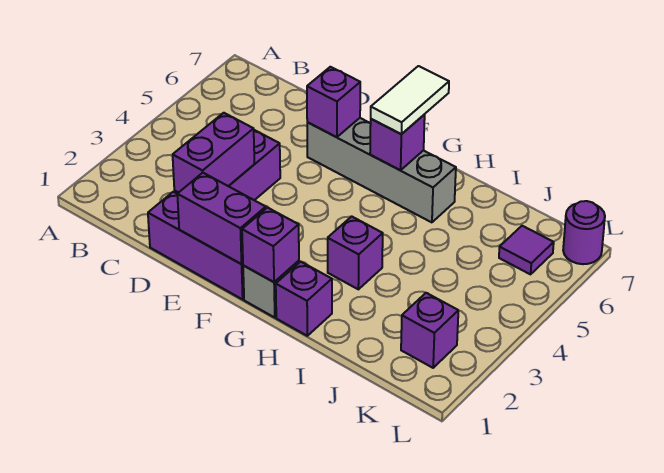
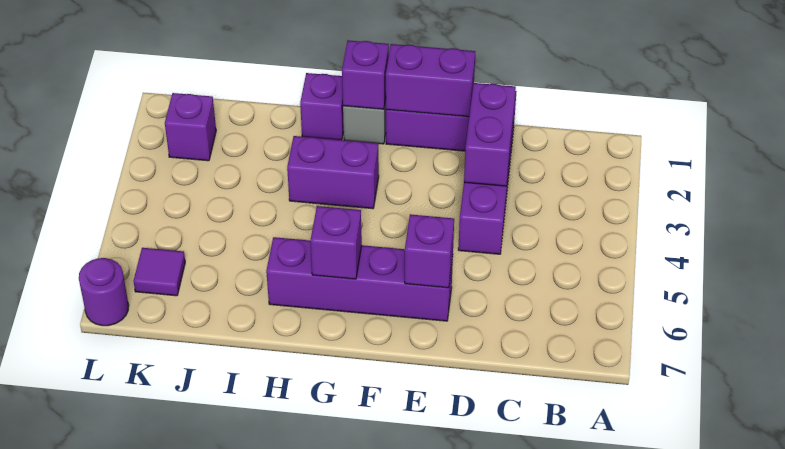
grey 1x4 brick [307,118,456,222] -> purple 1x4 brick [266,237,453,321]
white 1x2 tile [371,66,449,134] -> none
purple 1x1 brick [328,216,383,289] -> purple 1x2 brick [287,136,379,209]

